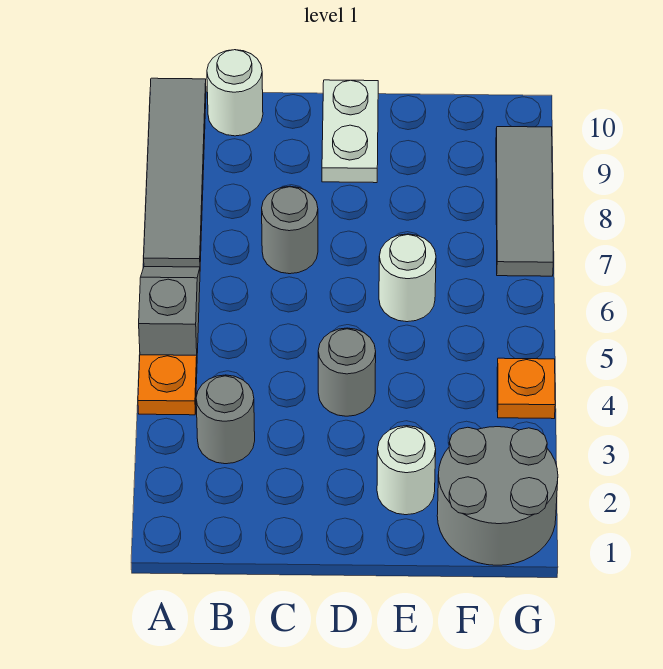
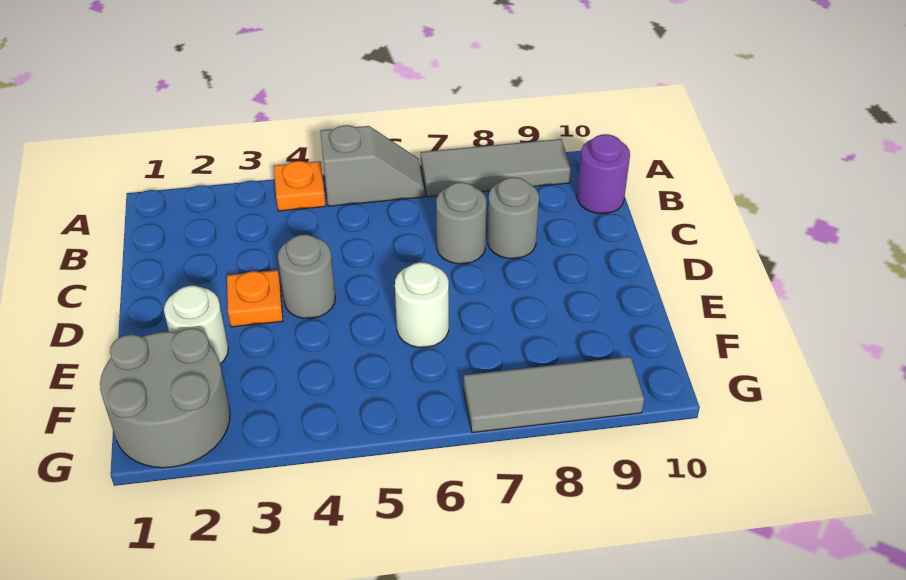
grey 1x4 tile [144,78,206,267] -> grey 1x3 tile [421,139,571,197]
grey 1x1 round brick [196,375,255,464] -> grey 1x1 round brick moved to [488,177,539,259]
white 1x1 round brick [207,50,263,136] -> purple 1x1 round brick [577,134,630,214]
white 1x2 plate [322,80,378,183] -> none
orange 1x1 plate [497,358,555,419] -> orange 1x1 plate moved to [227,270,283,327]

